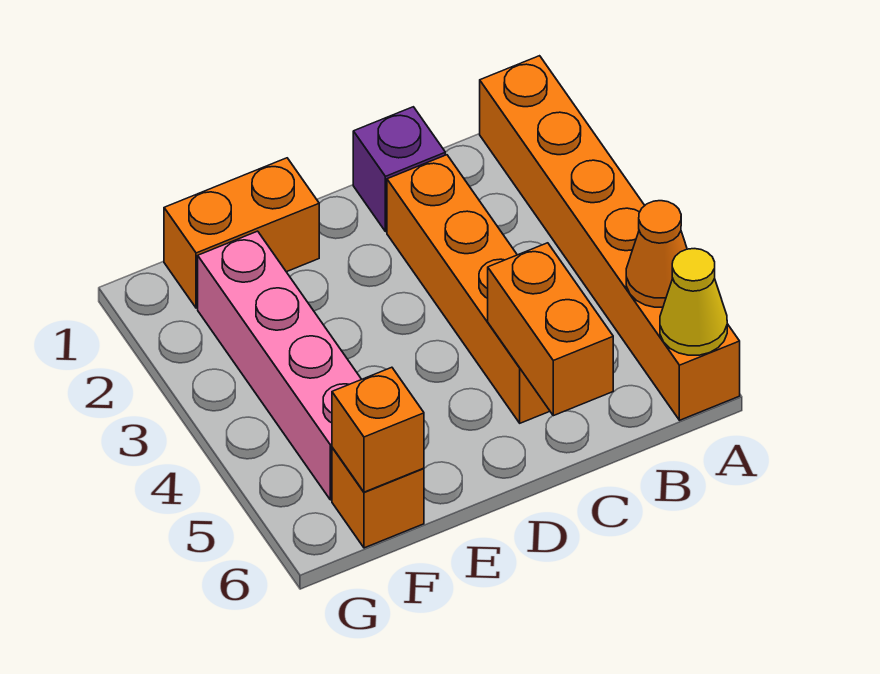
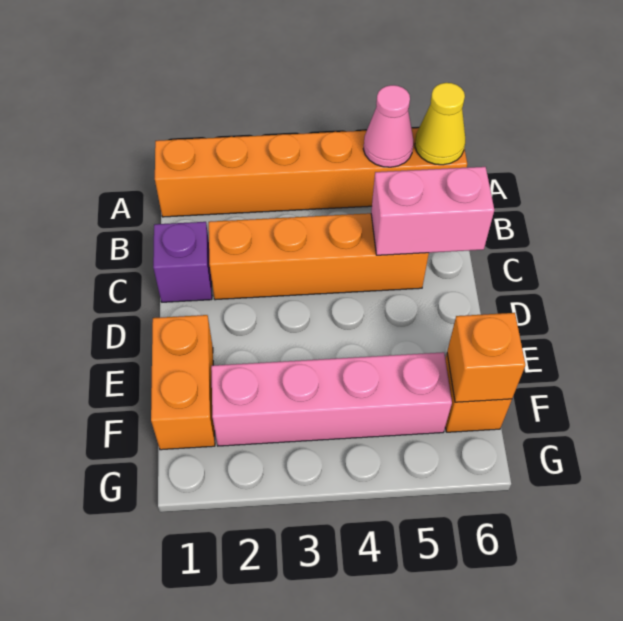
orange 1x1 cone [626,201,687,307] -> pink 1x1 cone [363,85,413,167]
orange 1x2 brick [488,243,613,416] -> pink 1x2 brick [371,167,494,255]

